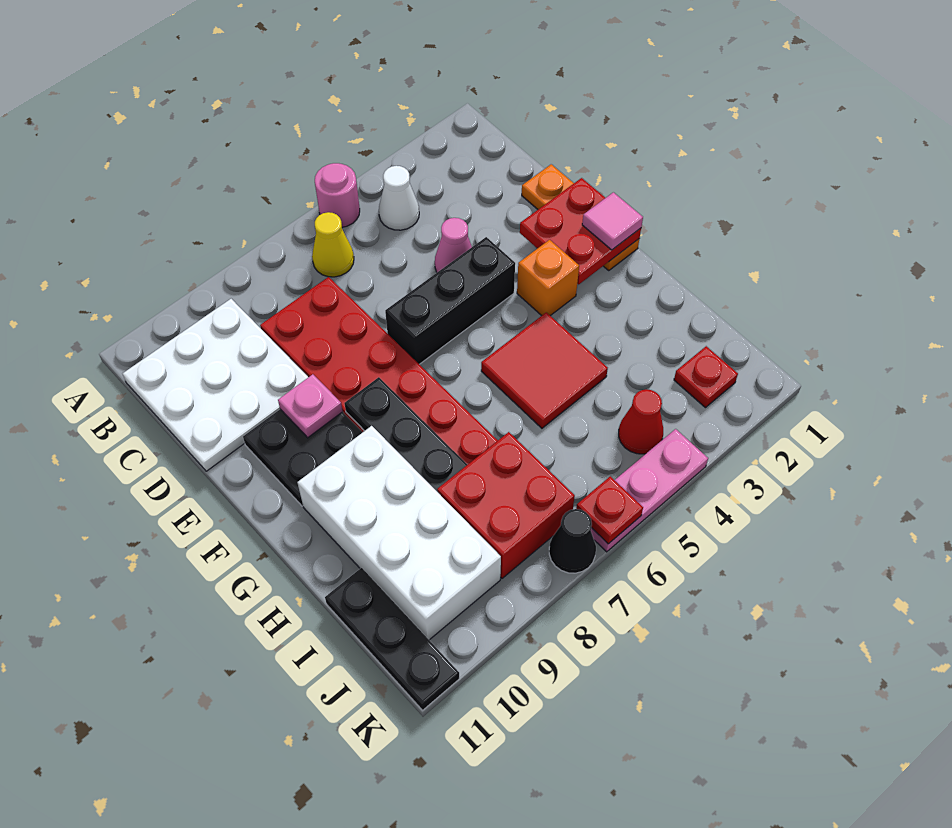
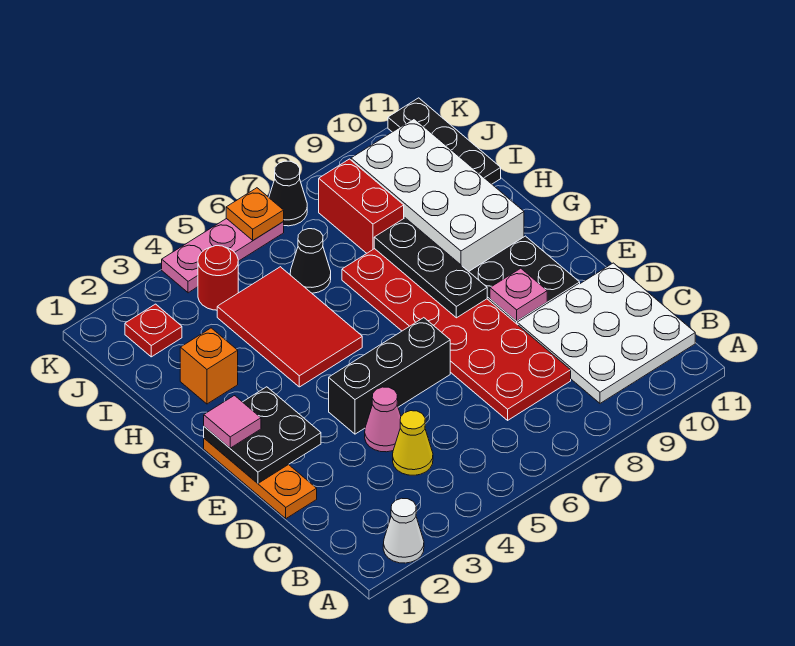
pink 1x1 round brick [315,163,360,227] -> none
white 1x1 cone [379,166,419,230] -> white 1x1 cone moved to [383,498,424,563]
yellow 1x1 cone [312,212,354,277] -> yellow 1x1 cone moved to [393,411,433,475]
red 2x2 plate [520,178,641,284] -> black 2x2 plate [204,387,321,483]
orange 1x1 brick [517,240,579,316] -> orange 1x1 brick moved to [180,328,238,404]
red 2x2 tile [481,312,608,428] -> red 2x3 tile [217,267,362,387]
none -> black 1x1 cone [290,229,331,293]
red 2x2 brick [437,432,575,578] -> red 1x2 brick [319,159,404,253]
red 1x1 cone [619,389,663,454] -> red 1x1 round brick [198,246,238,310]
red 1x1 plate [576,476,643,544] -> orange 1x1 plate [226,188,284,240]

